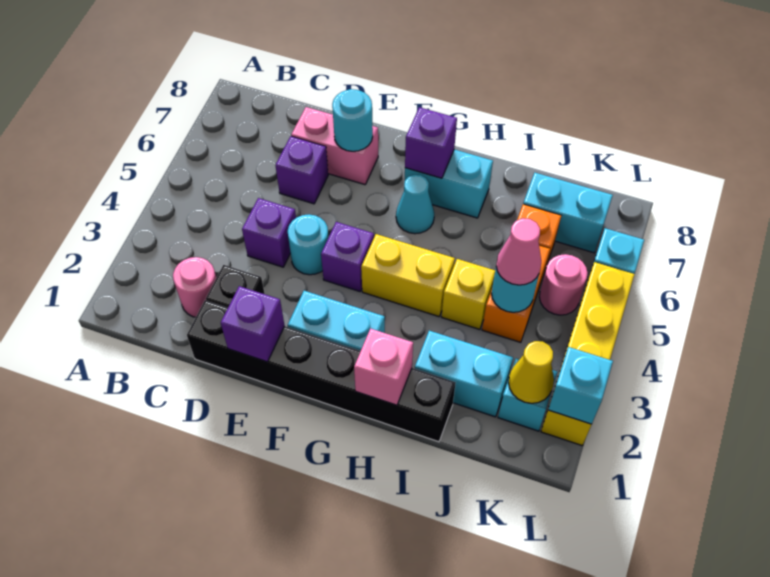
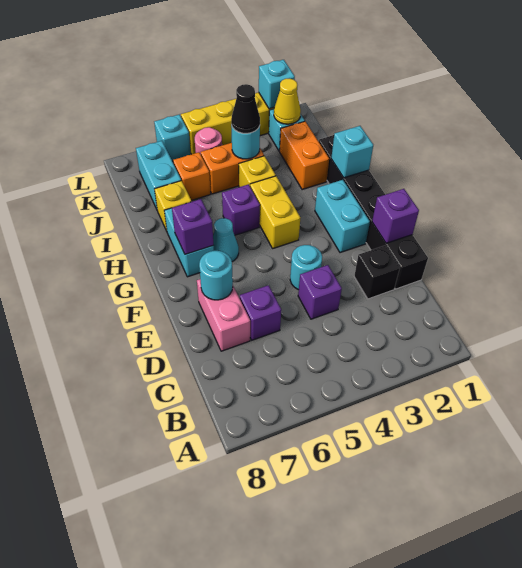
pink 1x1 round brick [173,257,216,317] -> none
purple 1x1 brick [321,222,374,291] -> purple 1x1 brick moved to [222,184,260,235]
pink 1x1 brick [354,329,413,405] -> cyan 1x1 brick [331,126,373,178]
cyan 1x2 brick [415,331,513,417] -> orange 1x2 brick [280,121,329,190]
none -> yellow 1x1 brick [155,181,192,231]
pink 1x1 cone [496,218,541,285] -> black 1x1 cone [231,84,260,133]

